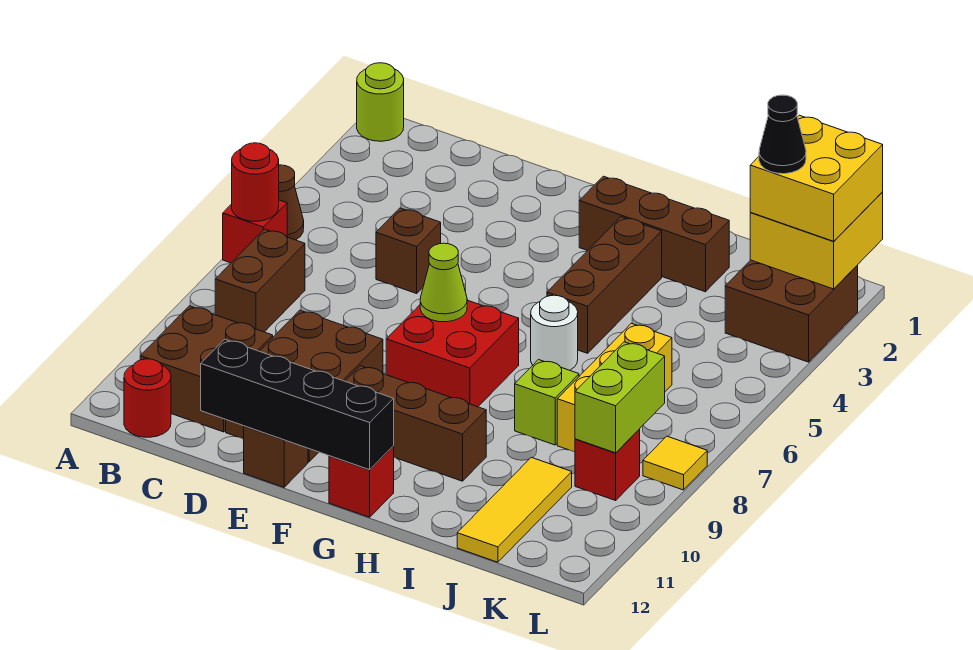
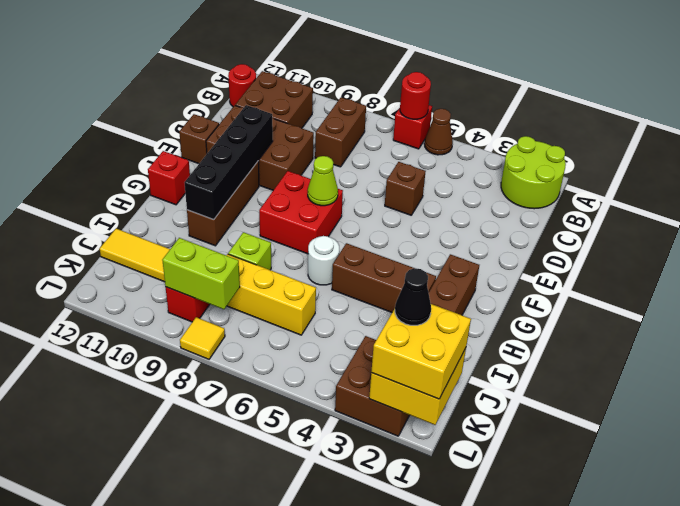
lime 1x1 round brick [357,63,404,141] -> lime 2x2 round brick [501,136,566,209]
brown 1x2 brick [215,229,305,332] -> brown 1x2 brick turned to [315,97,366,167]
black 1x4 brick [201,339,394,470] -> black 1x4 brick moved to [184,105,273,219]

